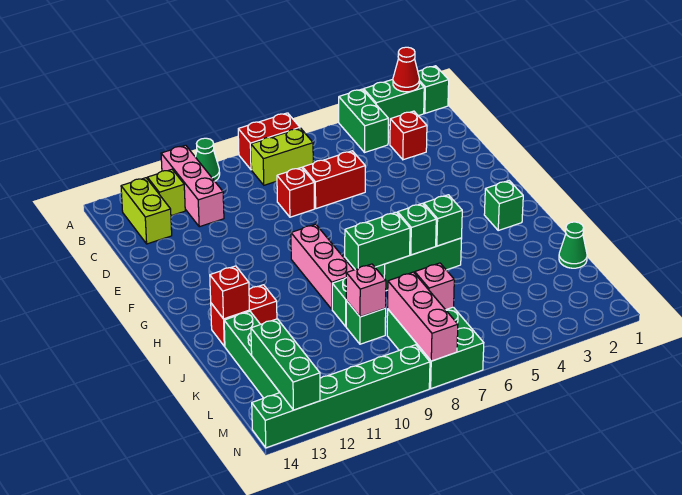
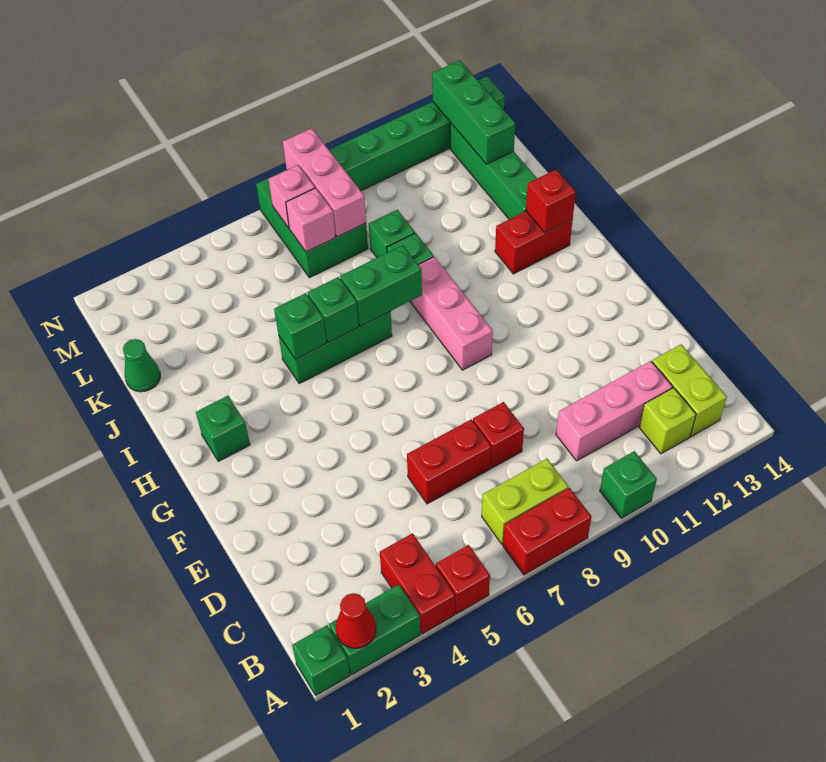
green 1x2 brick [339,89,389,152] -> red 1x2 brick [380,533,455,634]
green 1x1 cone [196,138,220,181] -> green 1x1 brick [600,451,657,518]
pink 1x3 brick [161,145,224,227] -> pink 1x3 brick turned to [556,361,673,461]
red 1x1 brick [390,111,427,160] -> red 1x1 brick moved to [436,545,490,614]
pink 1x1 brick [346,264,386,317] -> pink 1x1 brick moved to [269,165,315,228]

